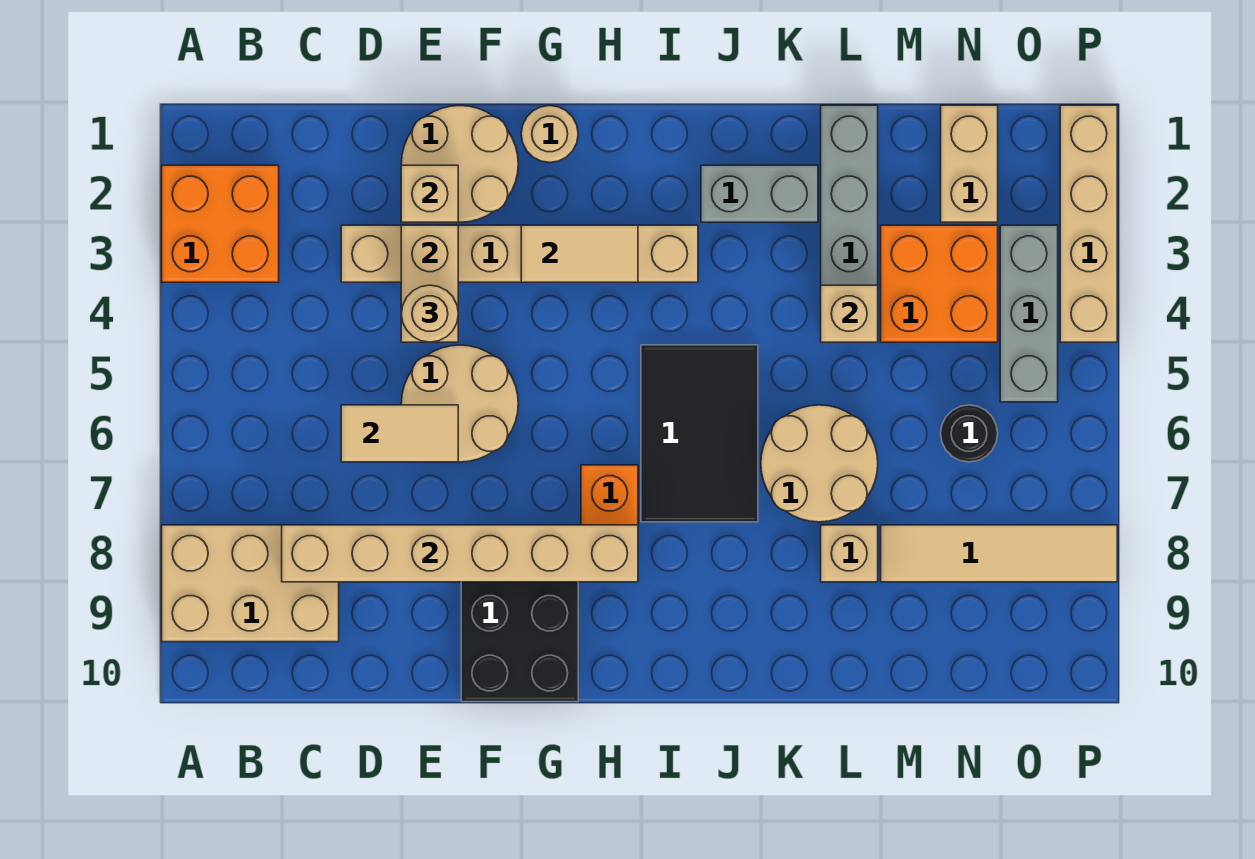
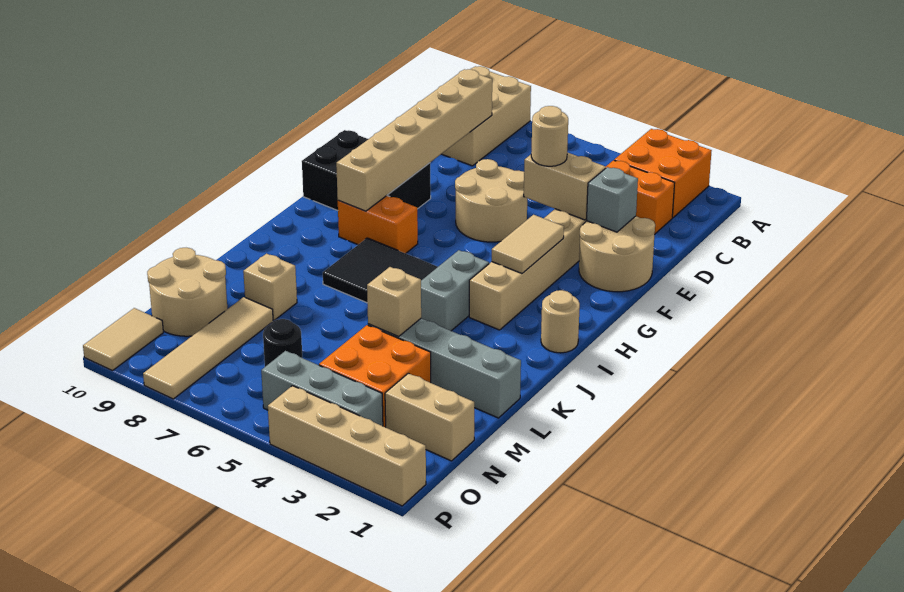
none -> orange 1x2 brick [606,160,674,235]
tan 1x2 tile [341,405,458,462] -> tan 1x2 tile moved to [83,308,163,371]
tan 1x1 brick [401,165,458,222] -> grey 1x1 brick [587,167,638,232]
tan 1x1 round brick [521,106,578,162] -> tan 1x1 round brick moved to [541,290,580,353]
grey 1x2 brick [701,165,818,222] -> grey 1x2 brick moved to [421,250,489,331]
tan 2x2 round brick [761,405,878,522] -> tan 2x2 round brick moved to [147,248,227,336]

